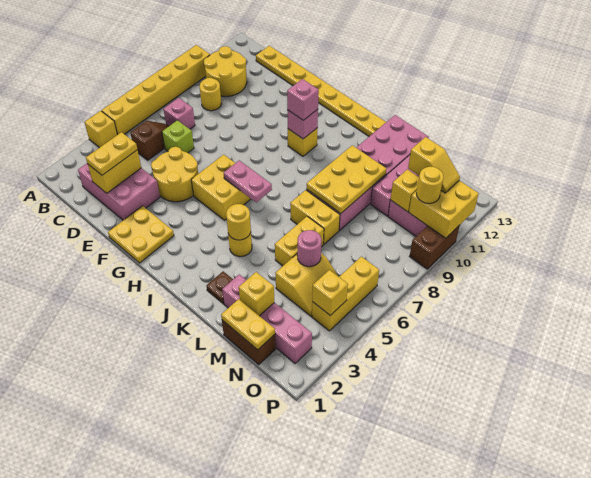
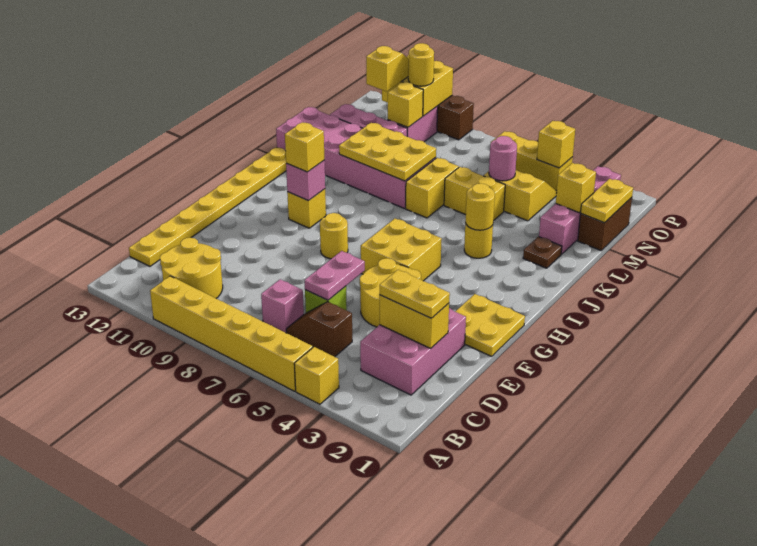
yellow 1x1 round brick [200,78,221,111] -> yellow 1x1 round brick moved to [320,213,348,259]
pink 1x2 plate [224,160,272,202] -> pink 1x2 plate moved to [305,251,365,300]
pink 1x1 brick [287,79,319,120] -> yellow 1x1 brick [285,122,324,172]

